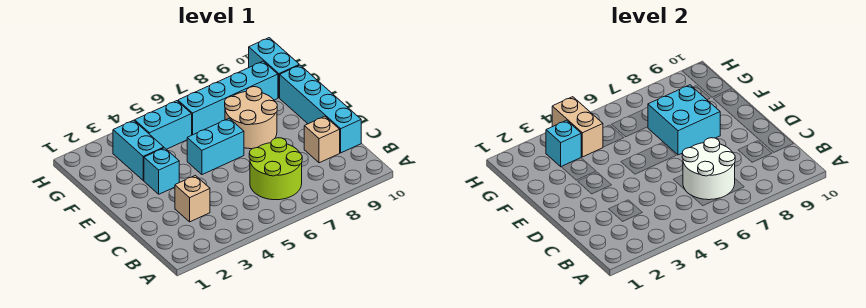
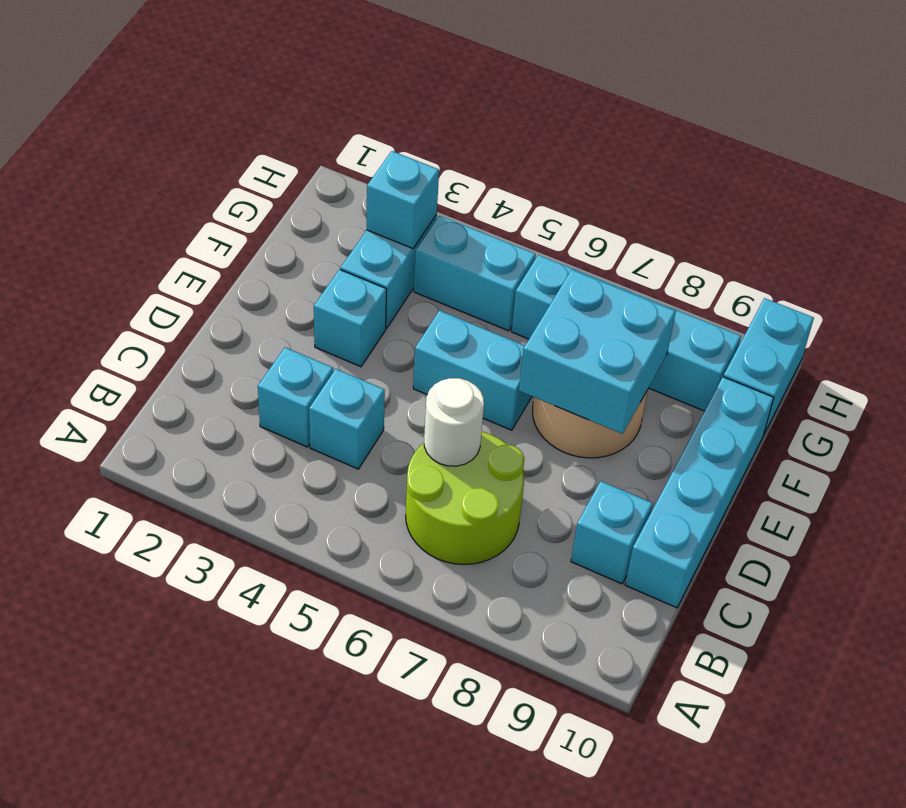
white 2x2 round brick [682,138,735,200] -> white 1x1 round brick [424,378,484,466]
tan 1x1 brick [175,175,210,222] -> cyan 1x1 brick [258,347,333,447]
none -> cyan 1x1 brick [309,369,385,469]
tan 1x1 brick [304,116,340,163] -> cyan 1x1 brick [571,481,653,584]
tan 1x2 brick [552,97,603,157] -> none

